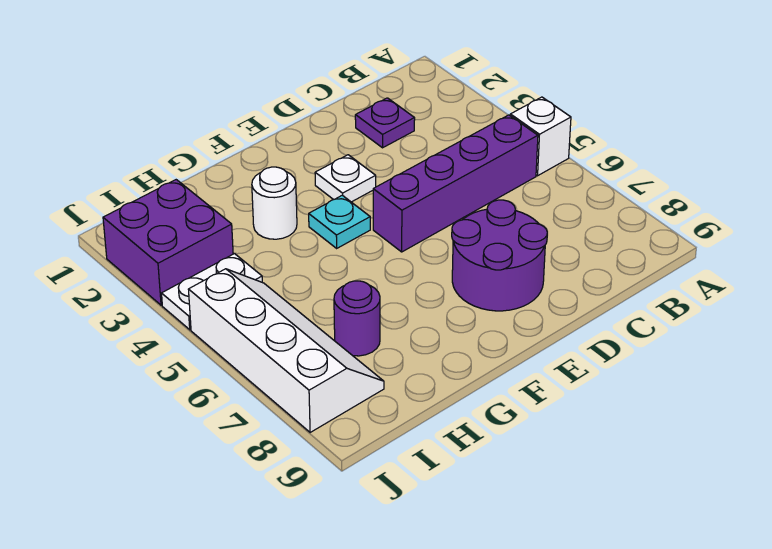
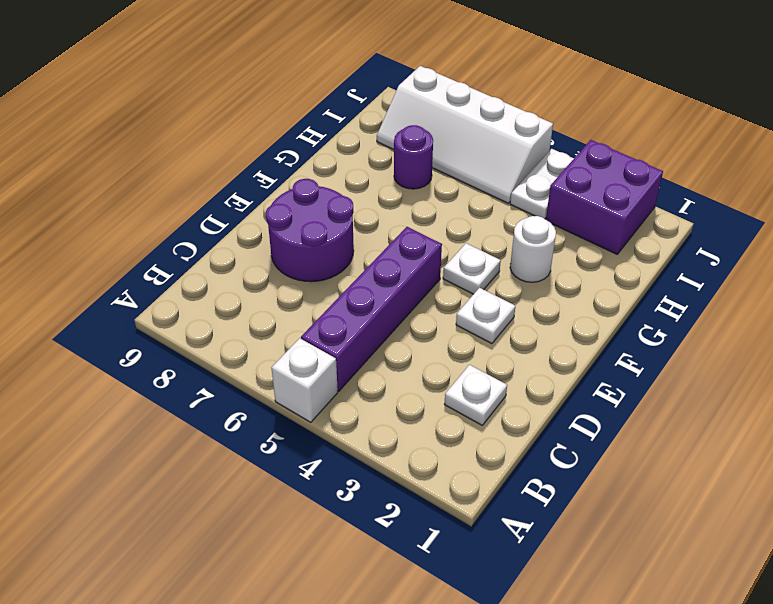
purple 1x1 plate [355,98,415,148] -> white 1x1 plate [444,365,507,425]
cyan 1x1 plate [309,195,370,248] -> white 1x1 plate [443,243,501,294]

